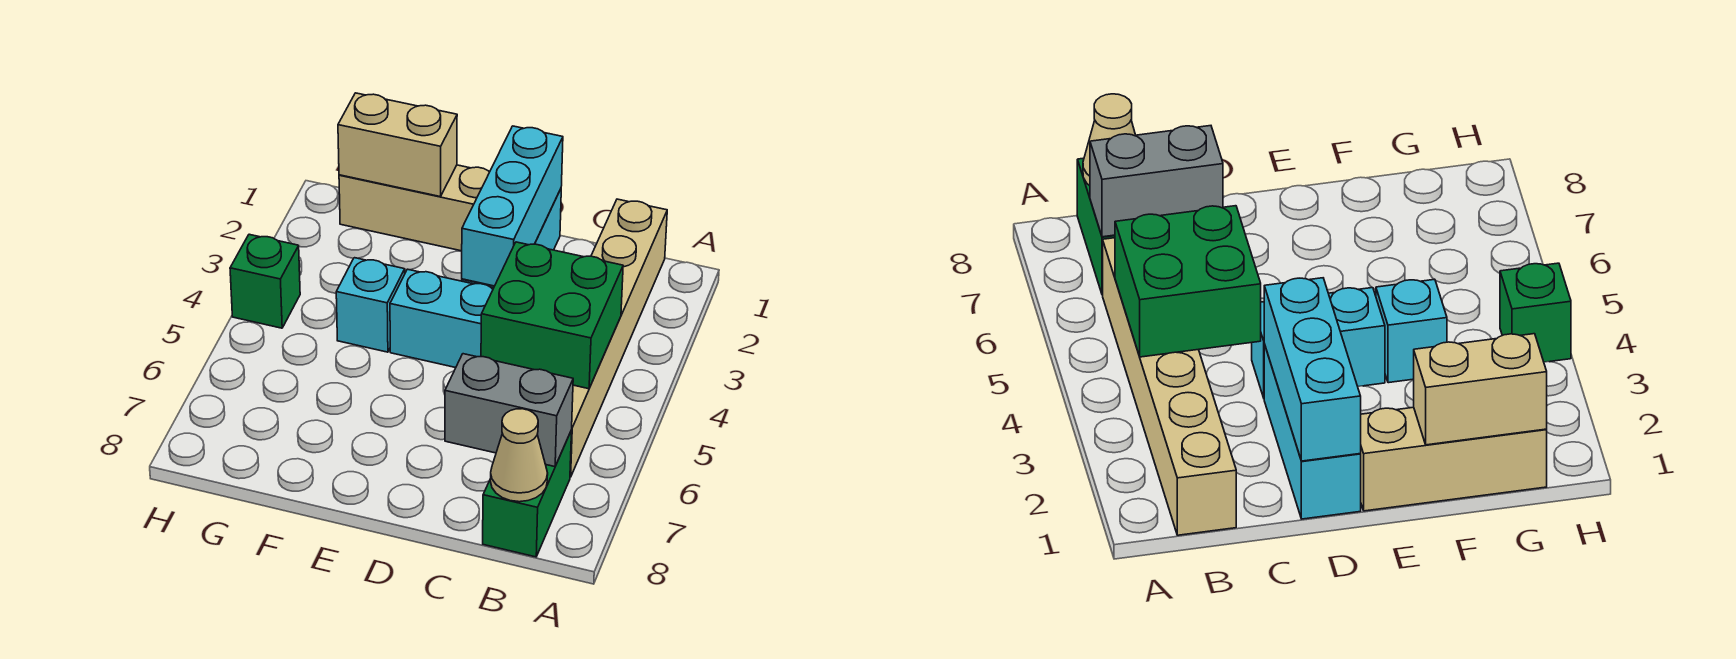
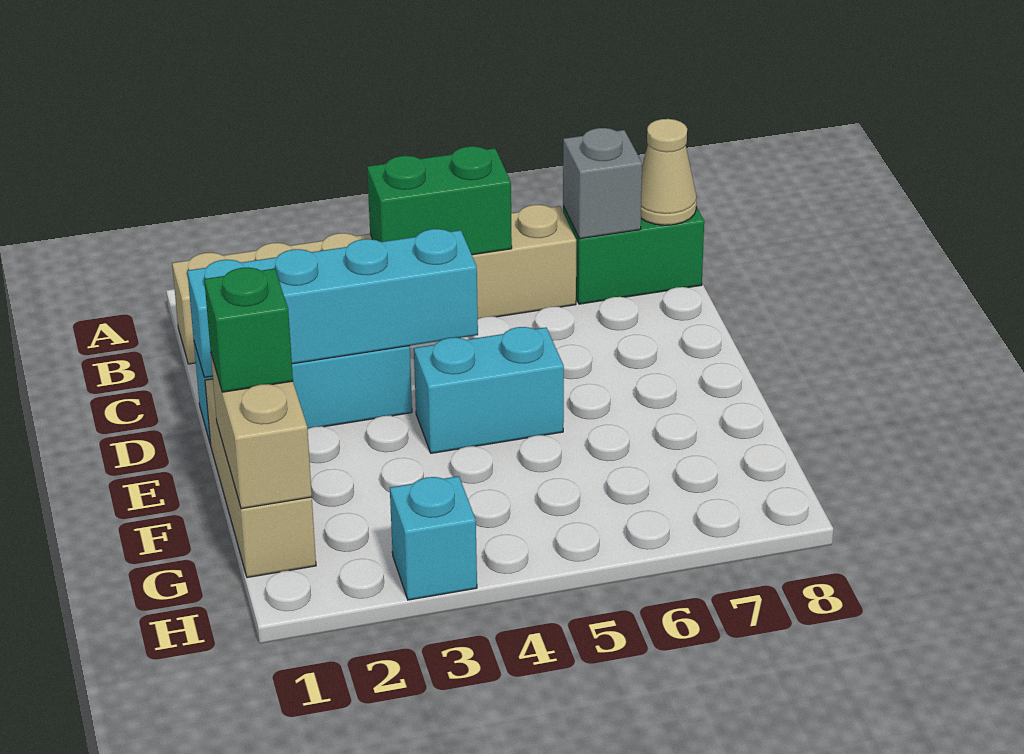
green 2x2 brick [481,242,623,389] -> green 1x2 brick [367,146,512,255]
grey 1x2 brick [445,354,573,467] -> grey 1x1 brick [563,128,642,239]
cyan 1x3 brick [462,126,563,286] -> cyan 1x4 brick [187,229,478,377]
cyan 1x2 brick [390,269,493,368] -> cyan 1x2 brick turned to [414,327,564,453]
cyan 1x1 brick [336,258,405,352] -> cyan 1x1 brick moved to [390,476,477,600]
green 1x1 brick [230,234,300,328] -> green 1x1 brick moved to [204,267,293,392]

